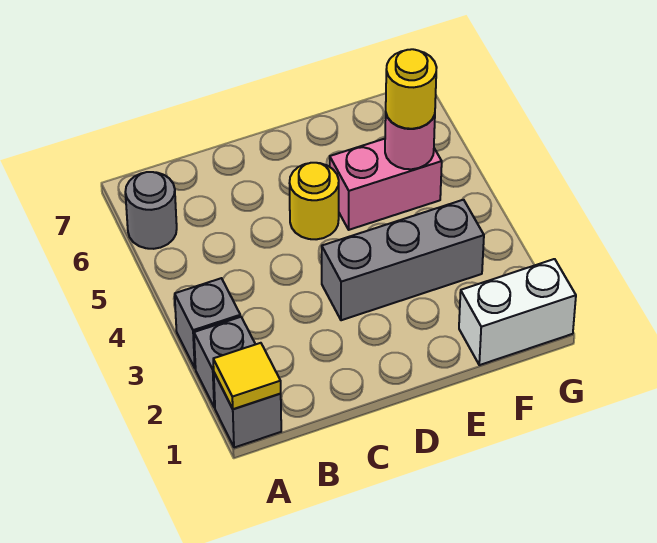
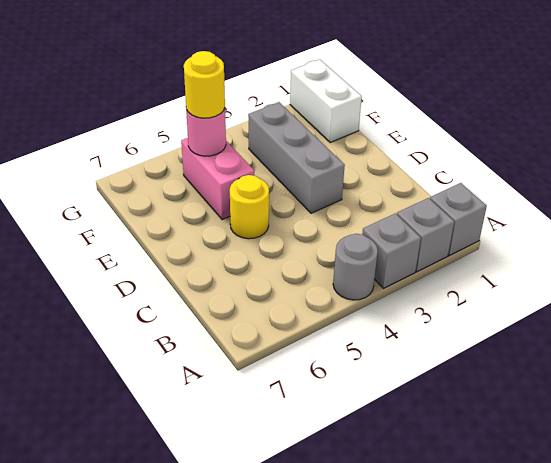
yellow 1x1 tile [213,343,281,409] -> none
grey 1x1 round brick [125,172,177,249] -> grey 1x1 round brick moved to [333,234,378,300]

